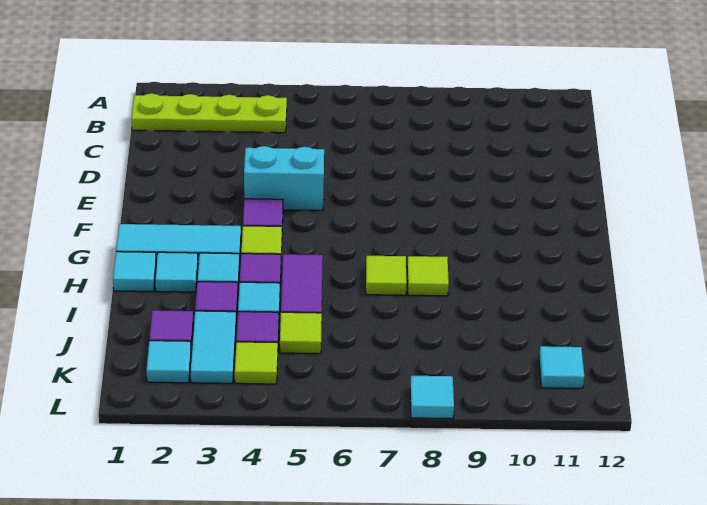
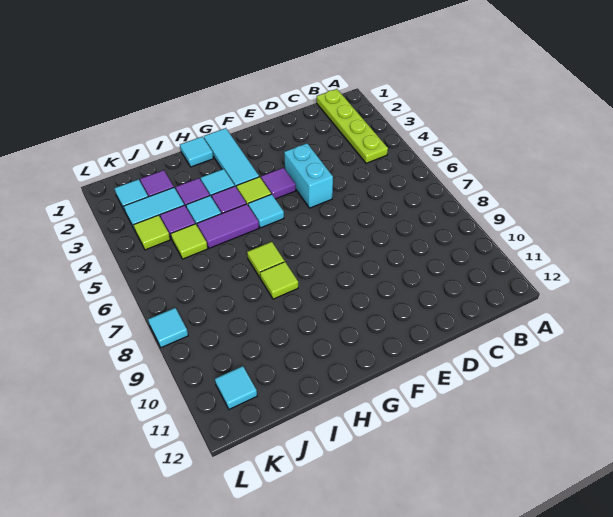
cyan 1x1 tile [155,252,198,292] -> cyan 1x1 tile moved to [248,194,284,228]

